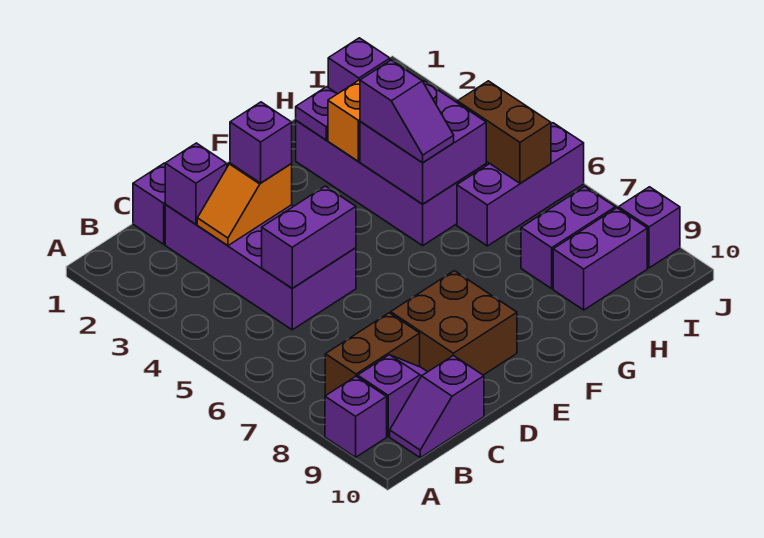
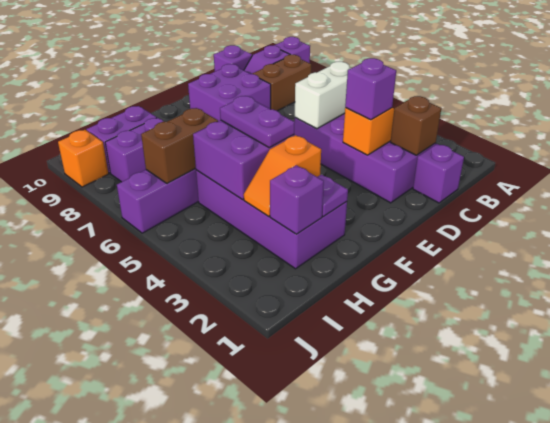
purple 1x1 brick [165,143,227,224] -> brown 1x1 brick [391,96,441,155]
purple 1x2 brick [262,186,356,288] -> white 1x2 brick [295,62,351,129]
brown 2x2 brick [391,271,517,375] -> purple 2x2 brick [188,64,271,121]
purple 1x2 slope [360,60,454,162] -> purple 1x2 plate [220,96,295,147]
brown 1x2 brick [457,81,551,183] -> brown 1x2 brick turned to [141,108,218,184]
purple 1x1 brick [618,187,680,268] -> orange 1x1 brick [58,130,108,187]

